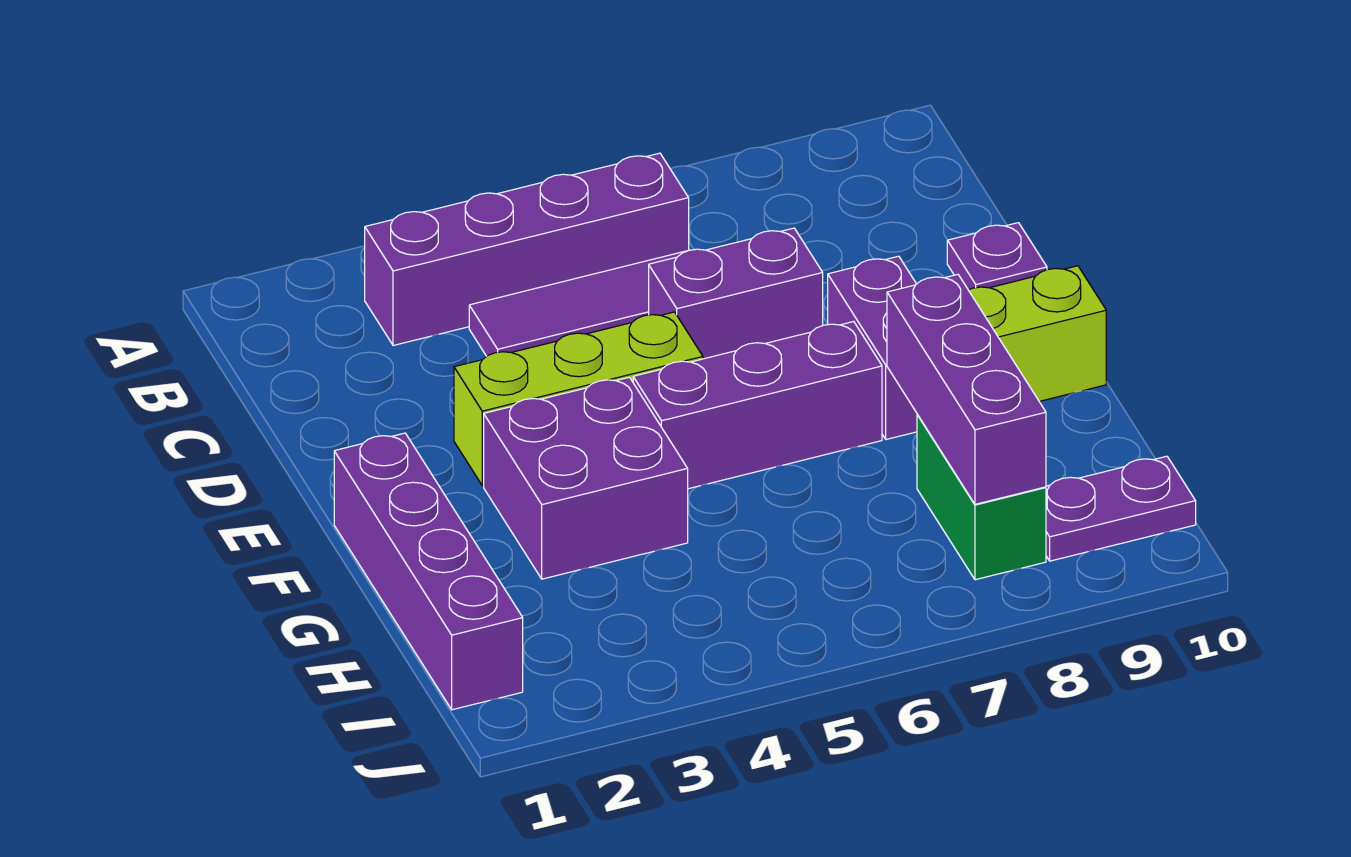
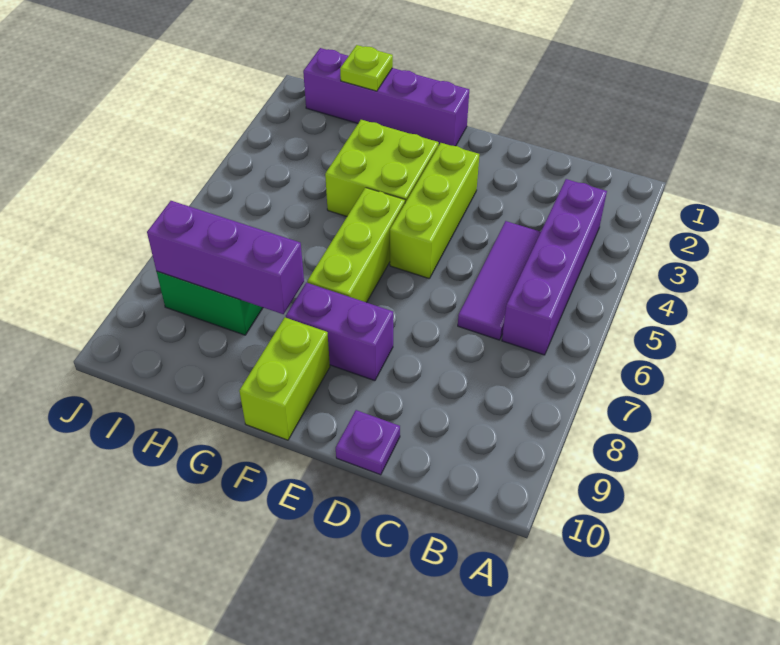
purple 1x2 brick [649,228,823,359] -> none
purple 2x2 brick [484,377,688,579] -> lime 2x2 brick [325,120,439,216]
purple 1x3 brick [633,322,882,489] -> lime 1x3 brick [307,188,405,303]
none -> lime 1x1 plate [340,45,393,91]
purple 1x2 plate [1046,456,1196,561] -> none

